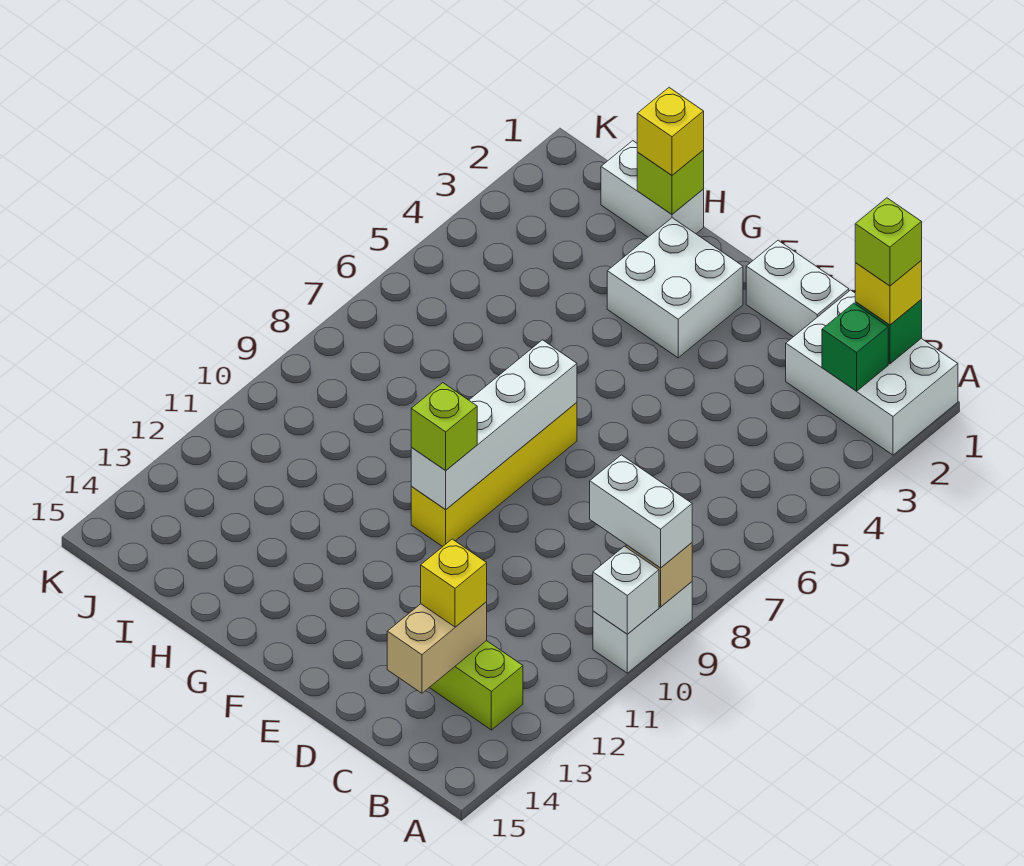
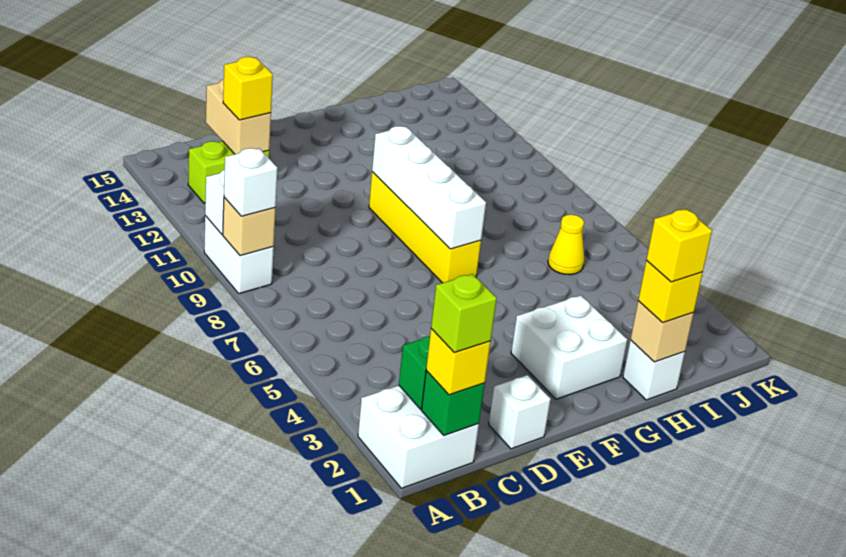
white 2x3 brick [786,290,958,455] -> white 2x2 brick [358,386,479,488]
white 1x2 brick [590,455,692,568] -> white 1x1 brick [224,148,277,216]
white 1x2 brick [746,240,849,337] -> white 1x1 brick [489,375,551,449]
lime 1x1 brick [411,383,477,471] -> none
white 1x2 brick [601,141,704,237] -> white 1x1 brick [623,340,685,400]
lime 1x1 brick [637,150,704,214] -> tan 1x1 brick [630,301,694,362]
none -> yellow 1x1 brick [646,209,712,282]
none -> yellow 1x1 cone [548,215,584,275]

